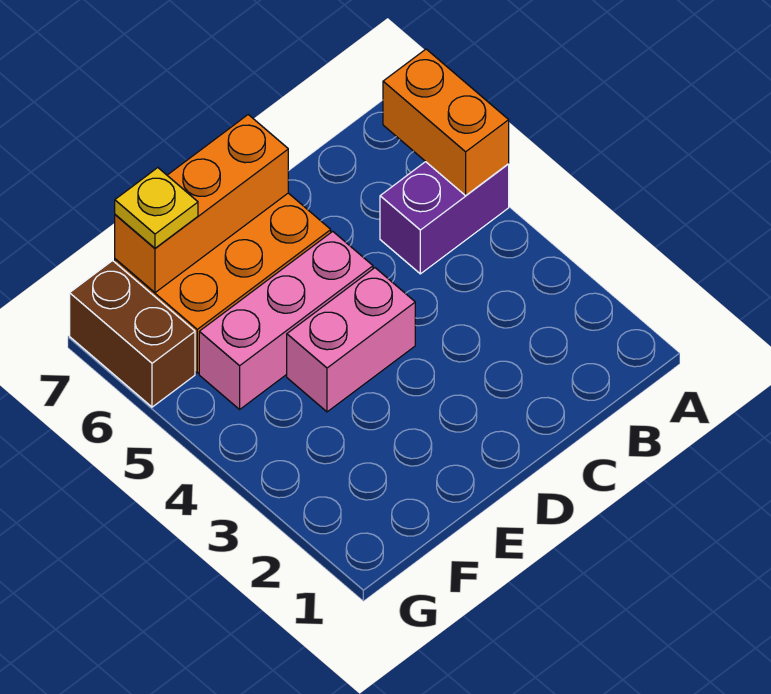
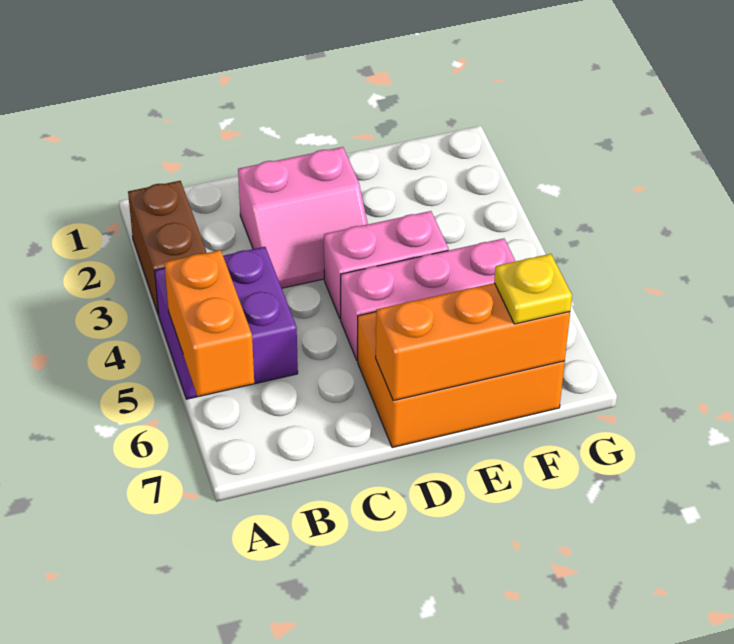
purple 1x2 brick [380,162,509,274] -> purple 2x2 brick [155,247,298,399]
none -> pink 2x2 slope [238,147,368,288]
brown 1x2 brick [70,261,195,407] -> brown 1x2 brick moved to [128,181,207,315]

